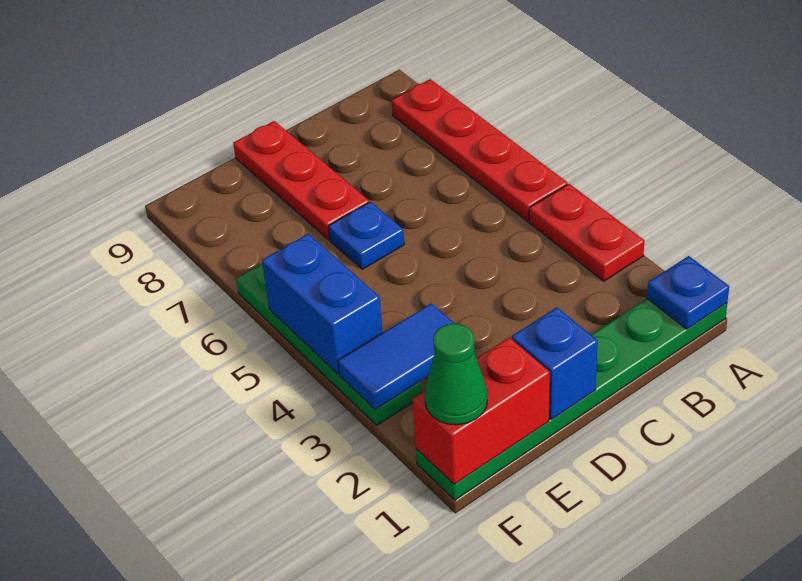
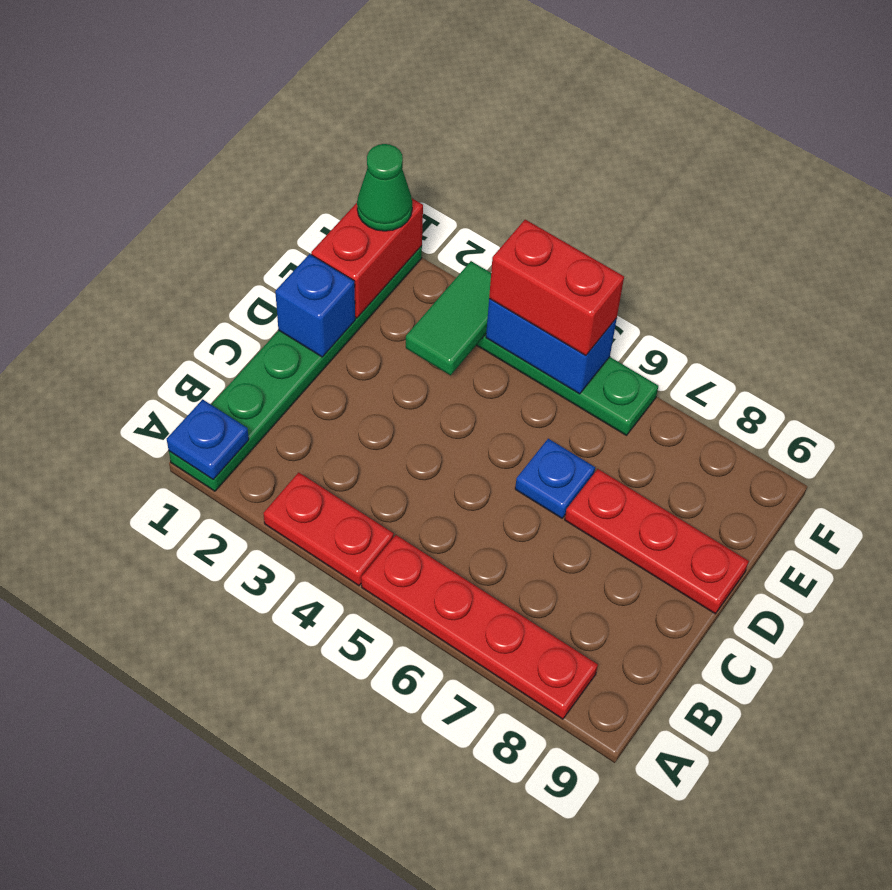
blue 1x2 tile [338,303,455,409] -> green 1x2 tile [406,261,491,375]
none -> red 1x2 brick [489,219,624,356]

